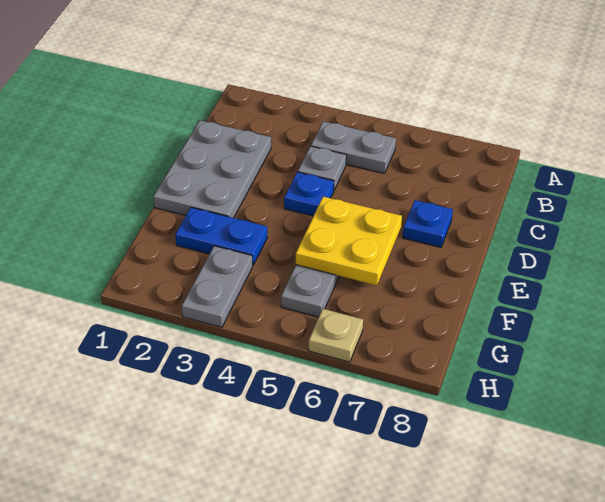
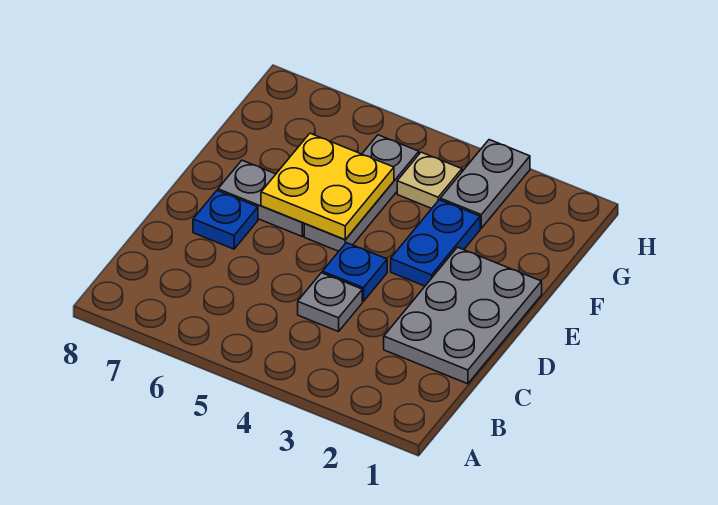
grey 1x2 plate [311,121,396,173] -> grey 1x2 plate moved to [218,160,304,236]
blue 1x2 plate [175,207,268,265] -> blue 1x2 plate turned to [391,200,480,286]
tan 1x1 plate [309,309,363,362] -> tan 1x1 plate moved to [397,152,462,208]

